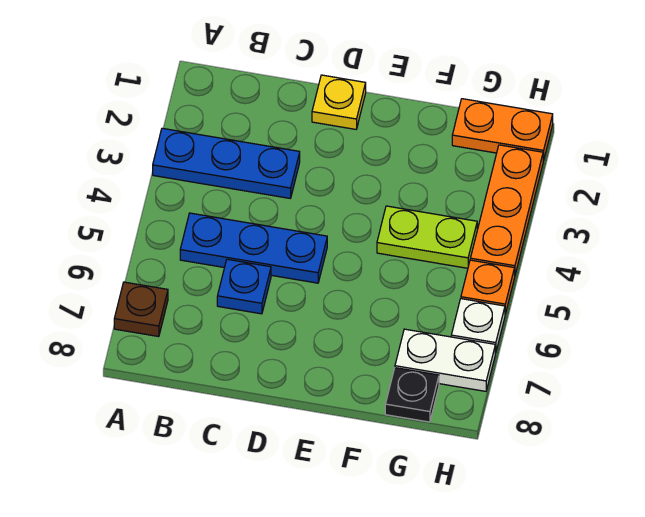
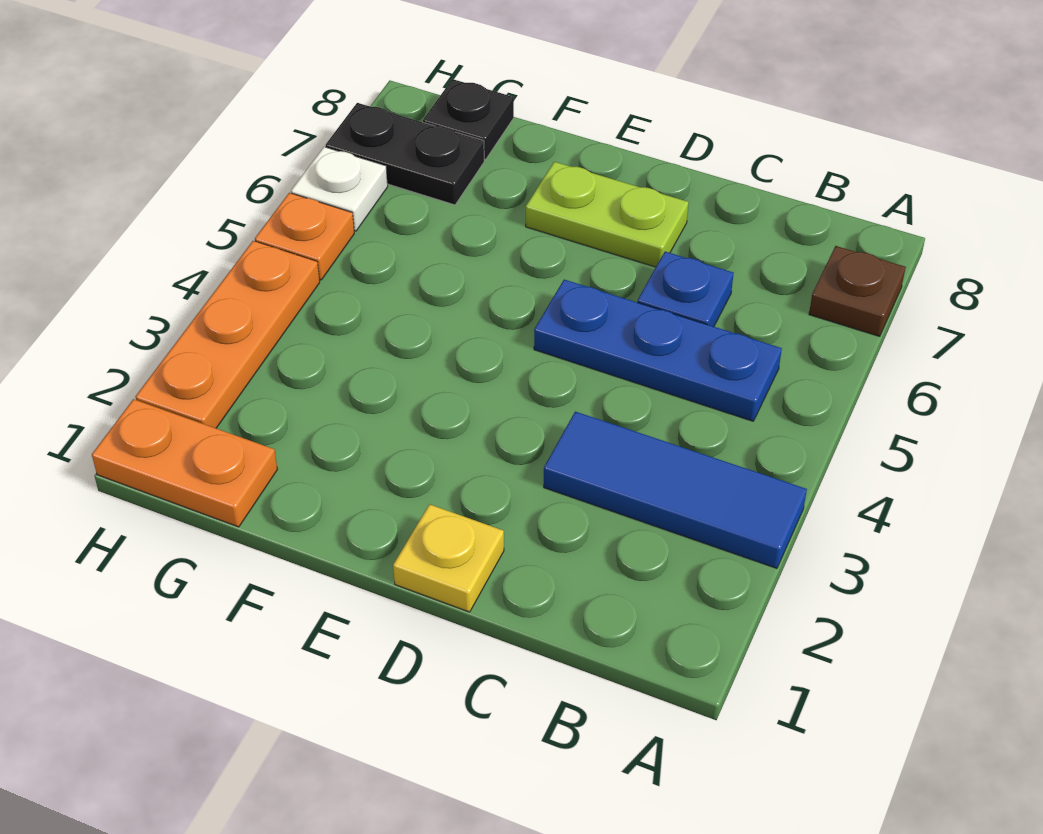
blue 1x3 plate [153,128,300,198] -> blue 1x3 tile [544,412,807,568]
lime 1x2 plate [377,206,477,268] -> lime 1x2 plate moved to [526,162,689,267]
white 1x2 plate [395,329,495,391] -> black 1x2 plate [326,103,484,205]

